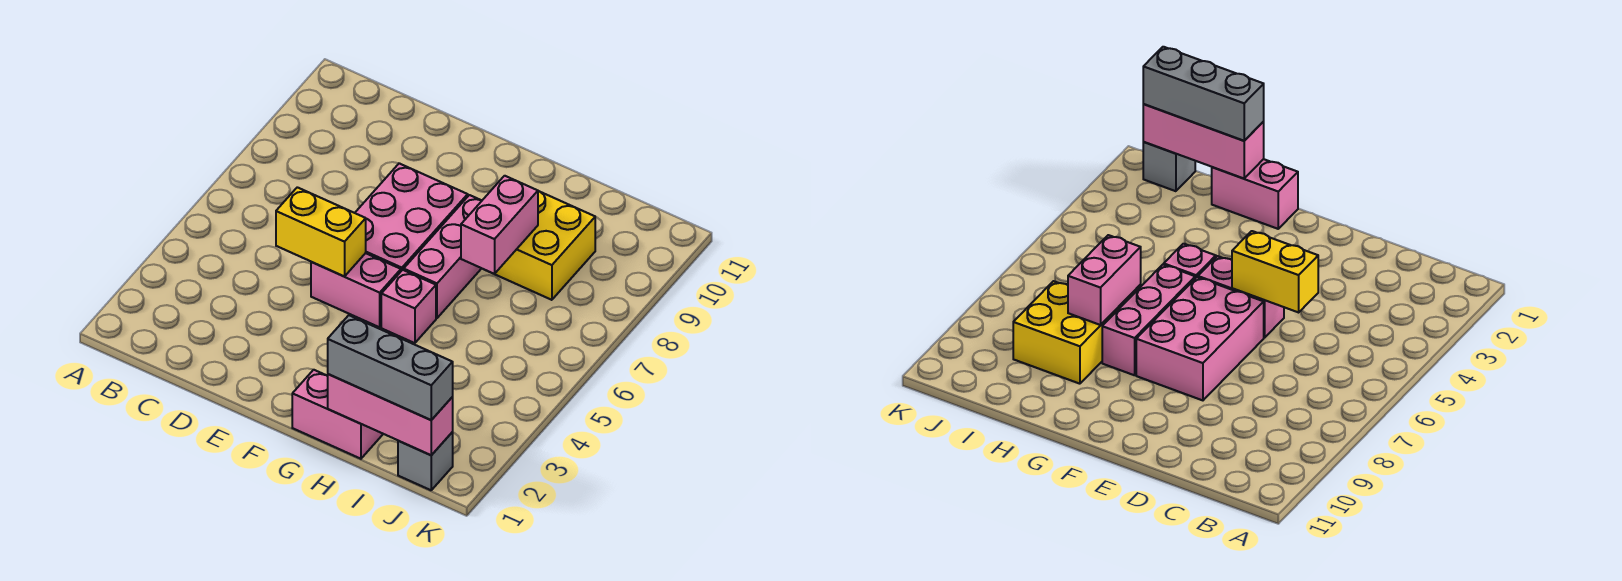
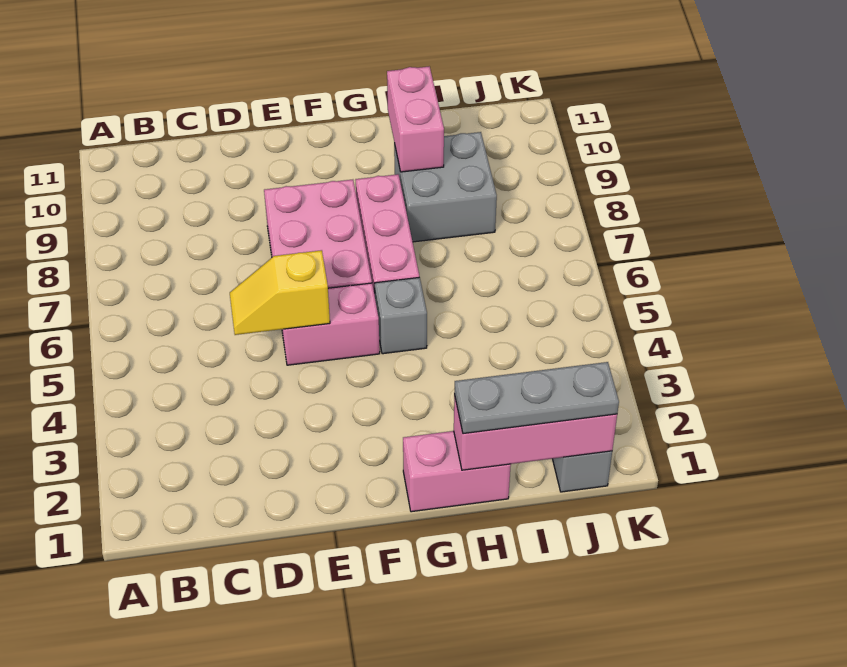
yellow 1x2 brick [276,187,366,276] -> yellow 1x2 slope [230,250,330,335]
pink 1x1 brick [381,270,436,343] -> grey 1x1 brick [375,277,427,354]
grey 1x3 brick [328,315,453,420] -> grey 1x3 plate [454,362,619,434]
pink 1x2 brick [461,176,538,274] -> pink 1x2 brick moved to [387,66,444,172]
yellow 2x2 brick [495,191,595,300] -> grey 2x2 brick [394,132,497,242]

